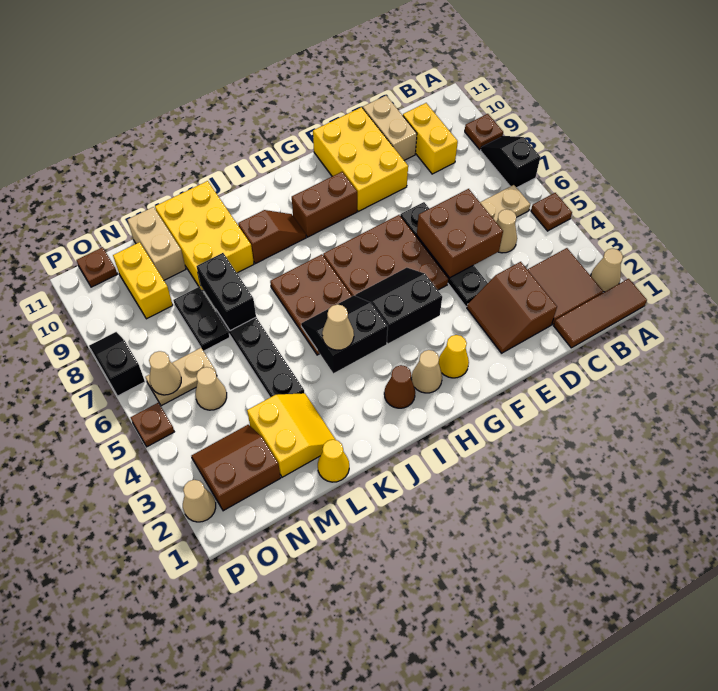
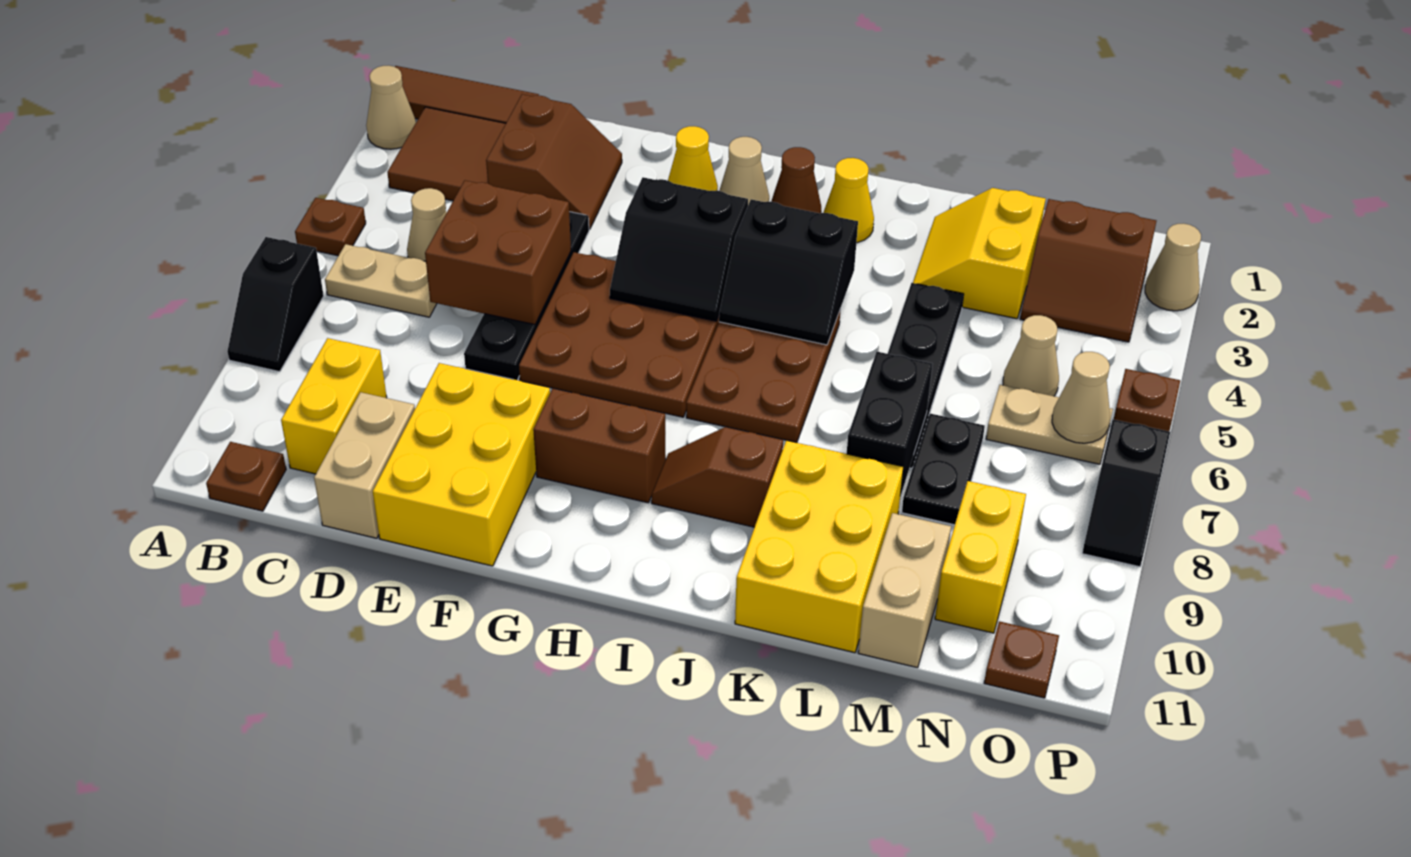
brown 1x1 plate [465,114,503,150] -> brown 1x1 plate moved to [206,442,286,511]
tan 1x1 cone [322,304,354,350] -> none
yellow 1x1 cone [318,440,349,482] -> yellow 1x1 cone moved to [823,158,874,243]

